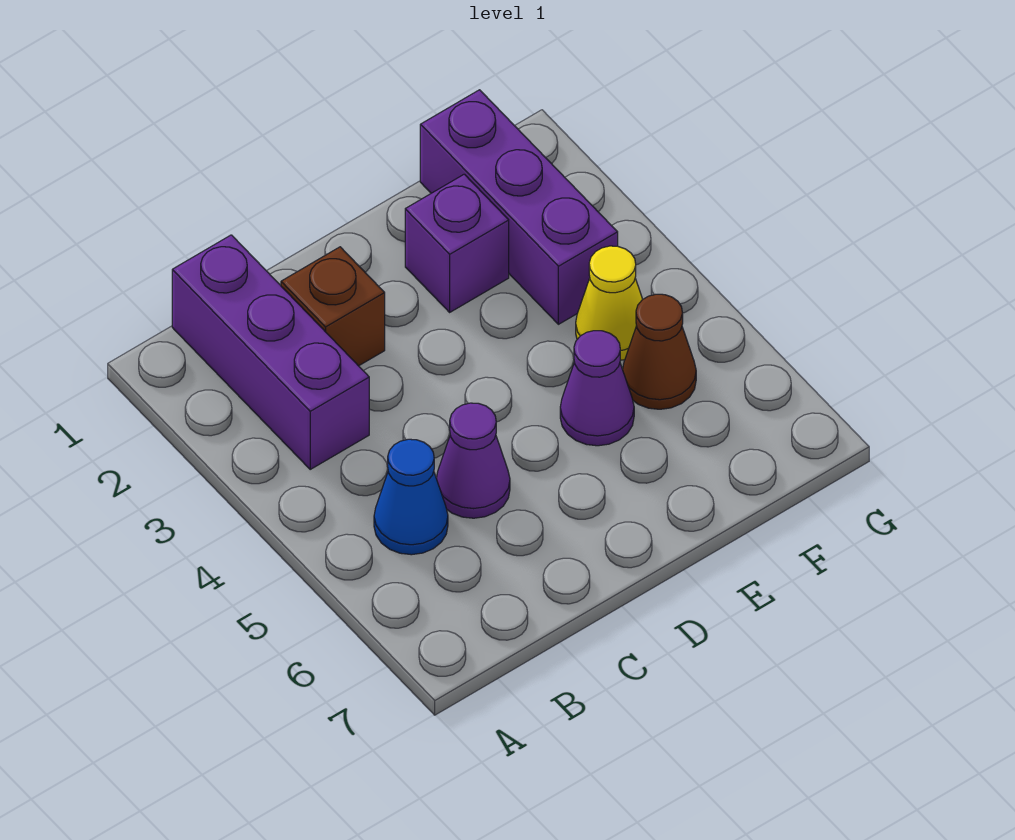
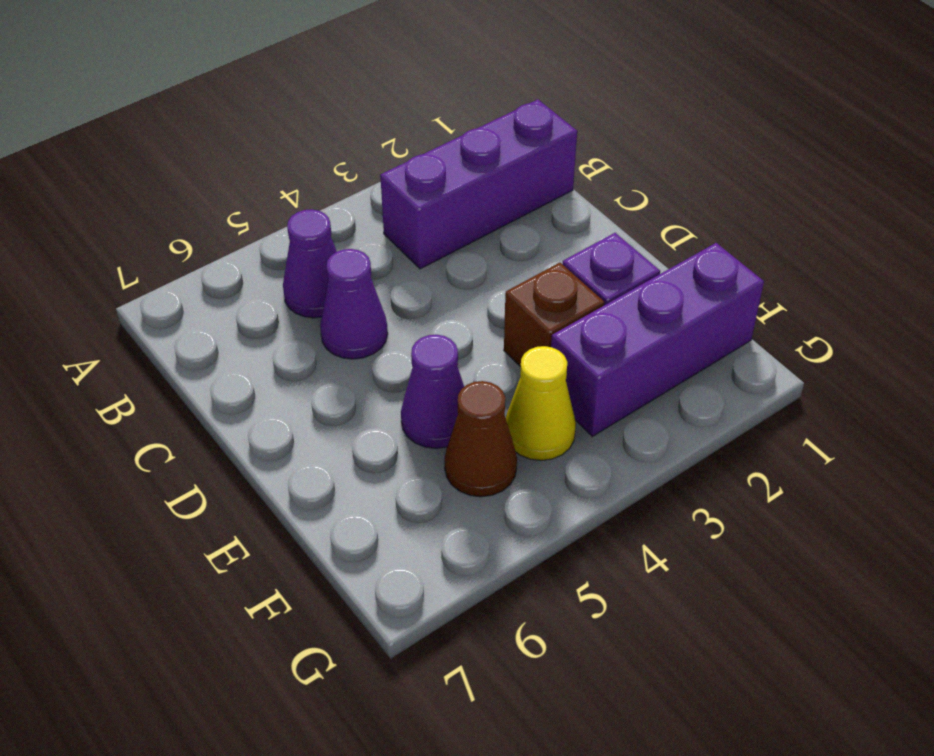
blue 1x1 cone [374,439,448,555] -> purple 1x1 cone [283,209,337,318]
brown 1x1 brick [281,247,385,366] -> brown 1x1 brick moved to [504,263,605,367]

